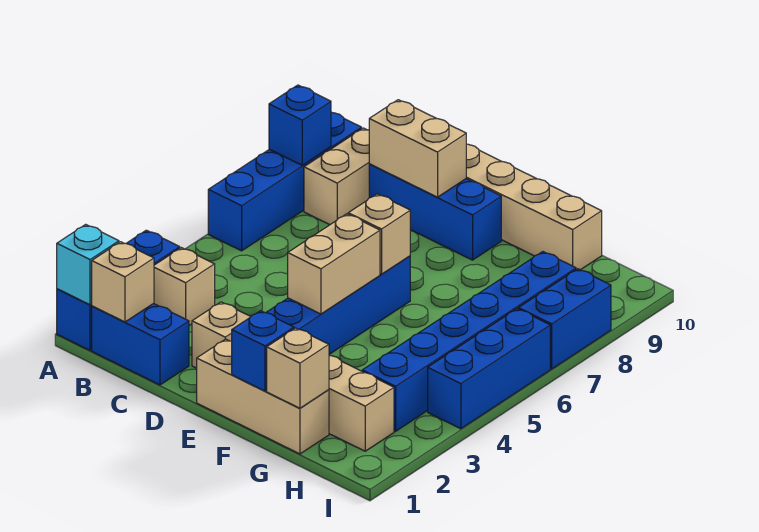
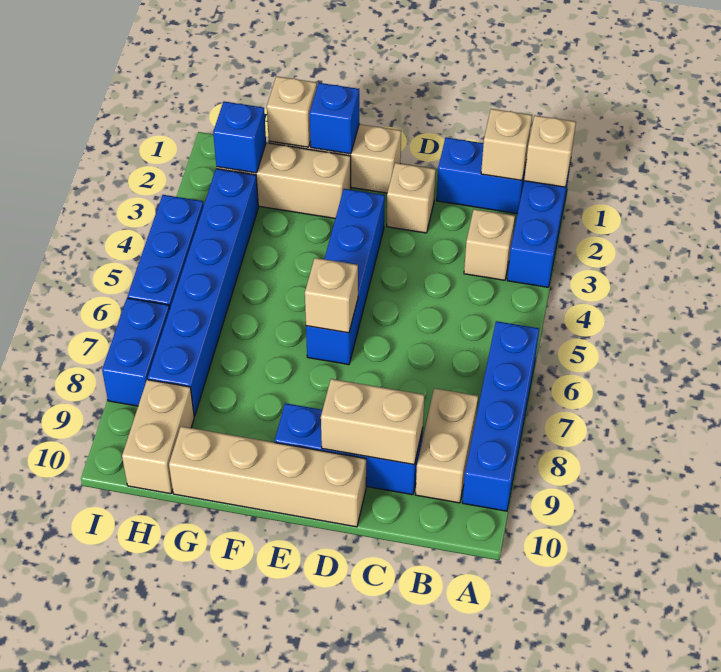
cyan 1x1 brick [57,224,119,305] -> tan 1x1 brick [524,115,576,187]
blue 1x1 brick [269,85,331,165] -> blue 1x1 brick moved to [213,101,266,173]
tan 1x2 brick [288,214,380,314] -> tan 1x2 brick moved to [122,380,194,494]

